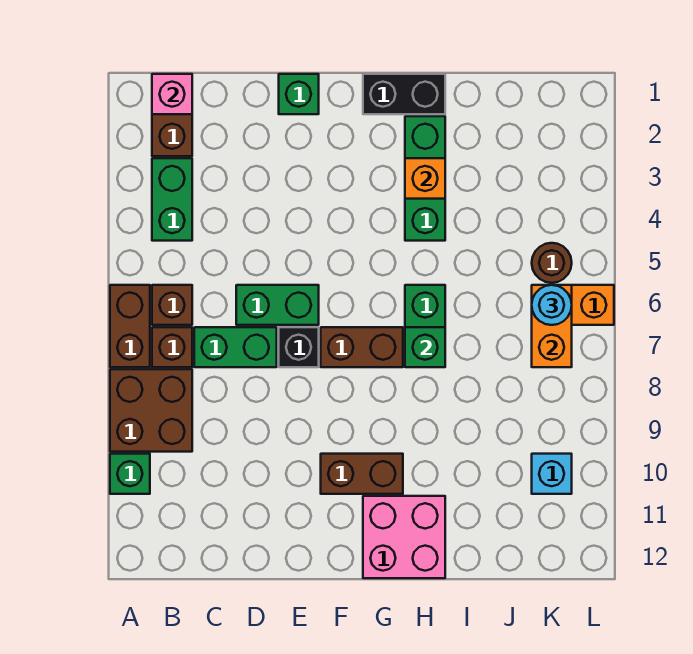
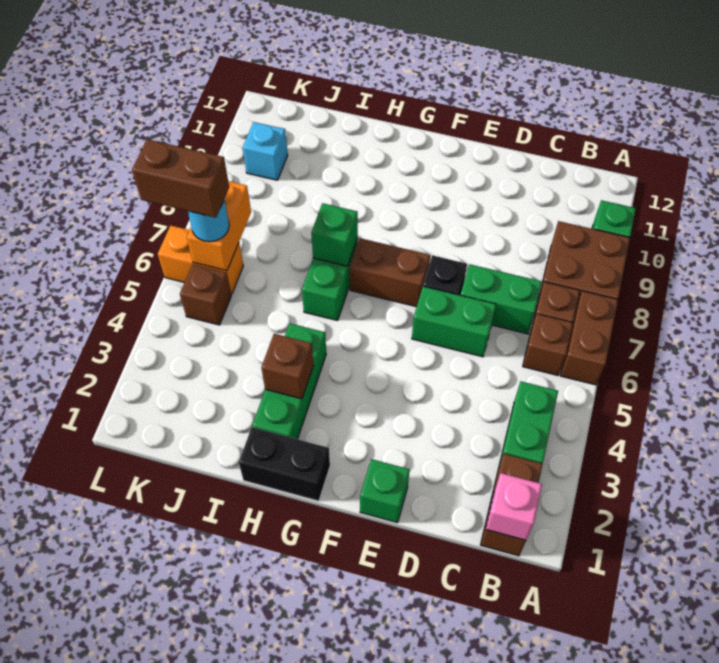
brown 1x2 brick [321,454,403,494] -> brown 1x2 brick moved to [132,139,229,218]
pink 2x2 brick [363,496,445,578] -> none
orange 1x1 brick [405,158,445,199] -> brown 1x1 brick [261,334,314,399]
brown 1x1 round brick [532,243,572,283] -> brown 1x1 brick [180,264,231,325]

